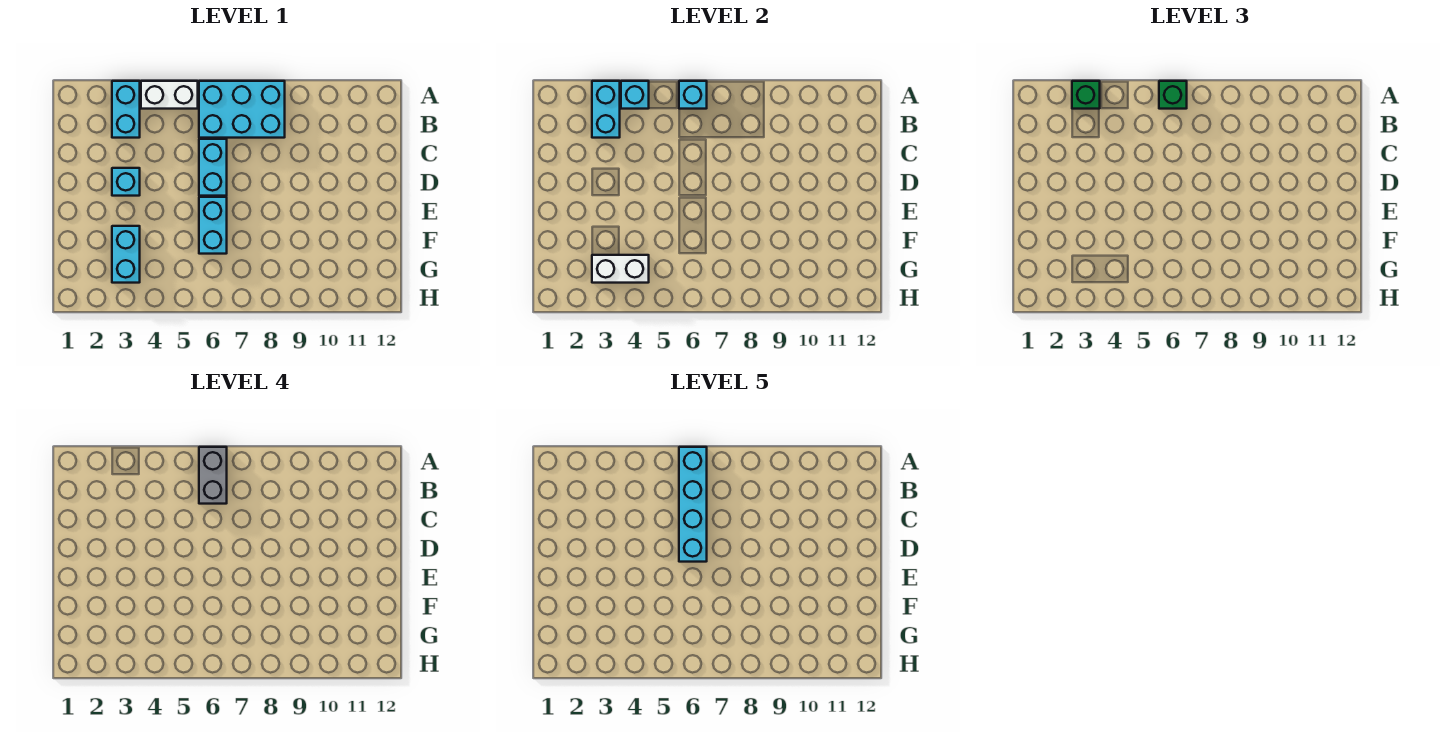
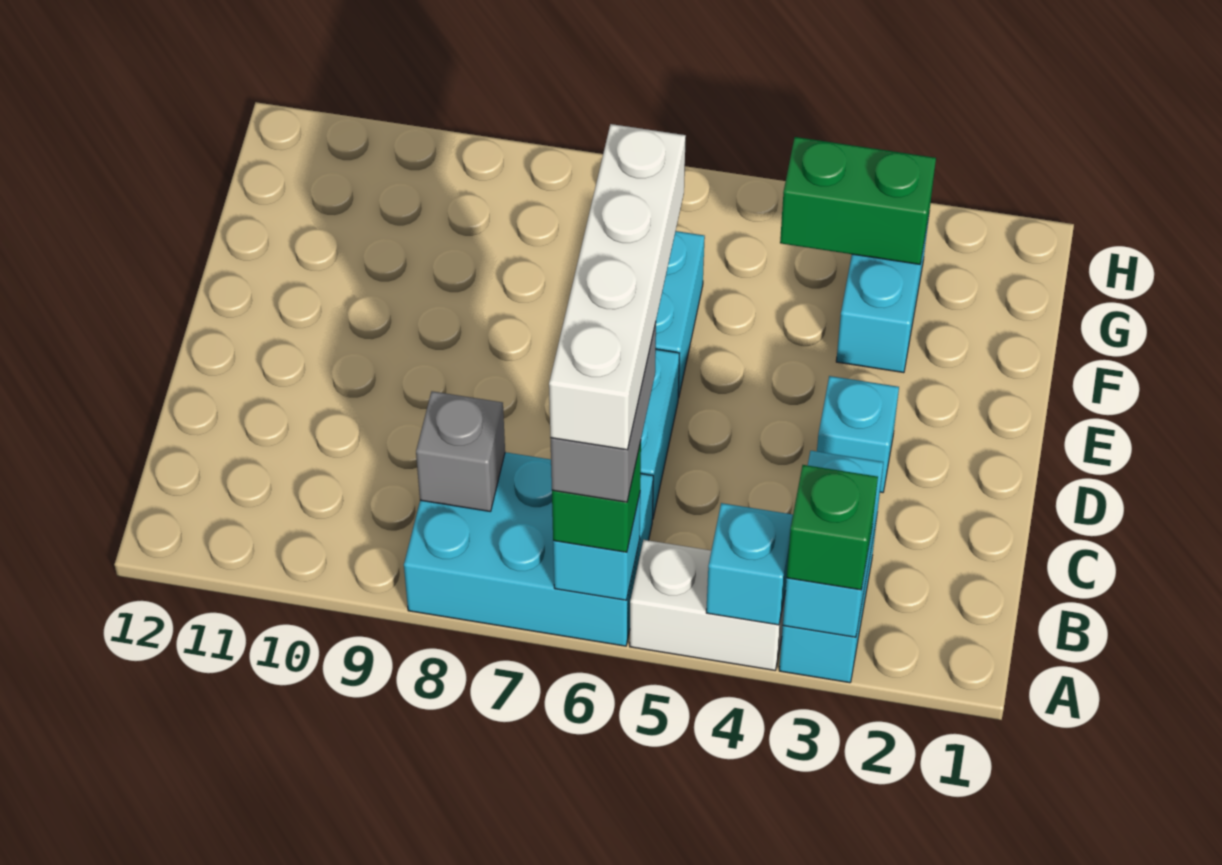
cyan 1x4 brick [679,447,707,562] -> white 1x4 brick [549,124,686,450]
none -> grey 1x1 brick [416,391,505,512]
white 1x2 brick [592,255,649,283] -> green 1x2 brick [780,137,936,264]

